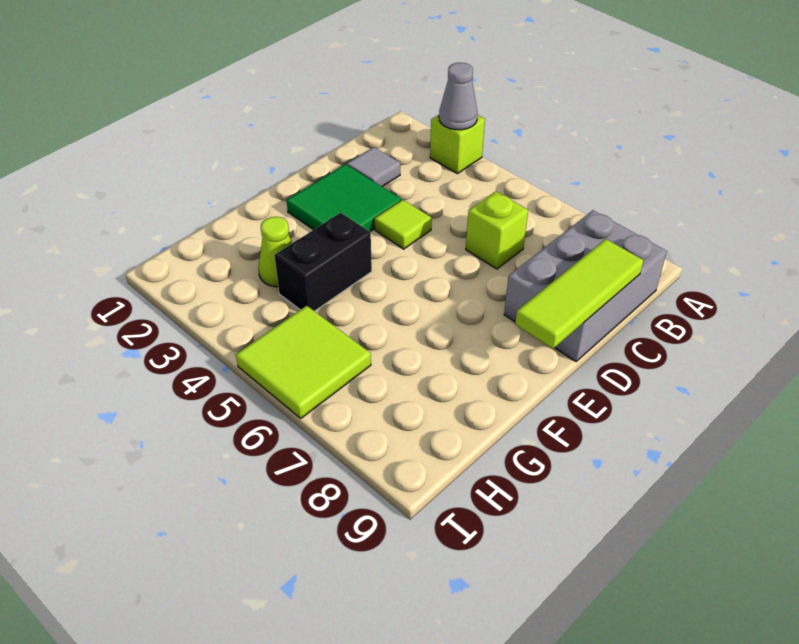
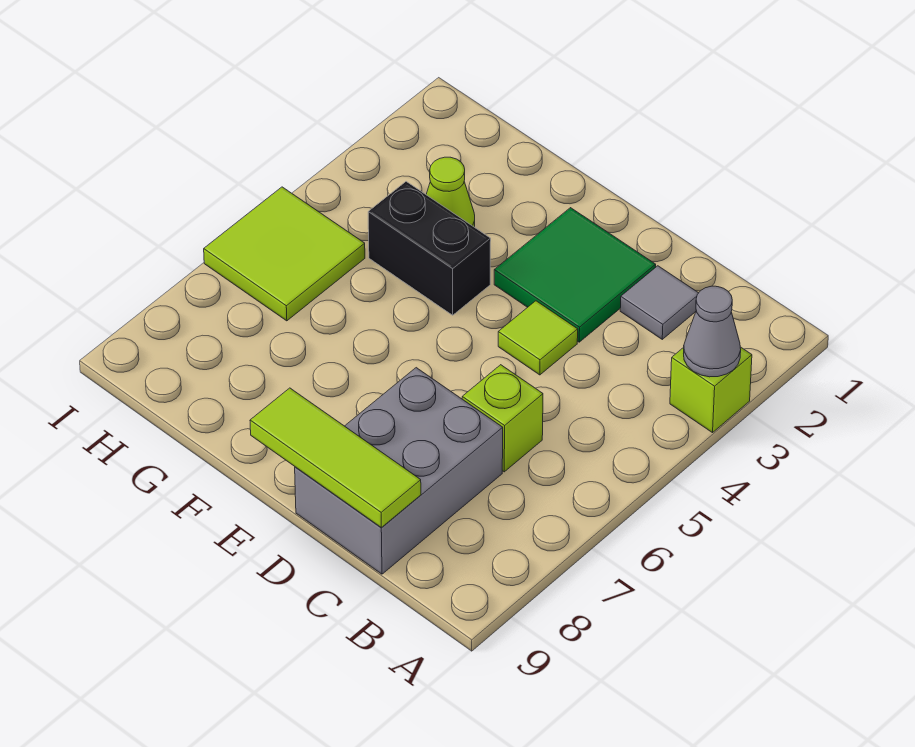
grey 2x3 brick [504,211,667,361] -> grey 2x3 brick turned to [295,368,503,574]

